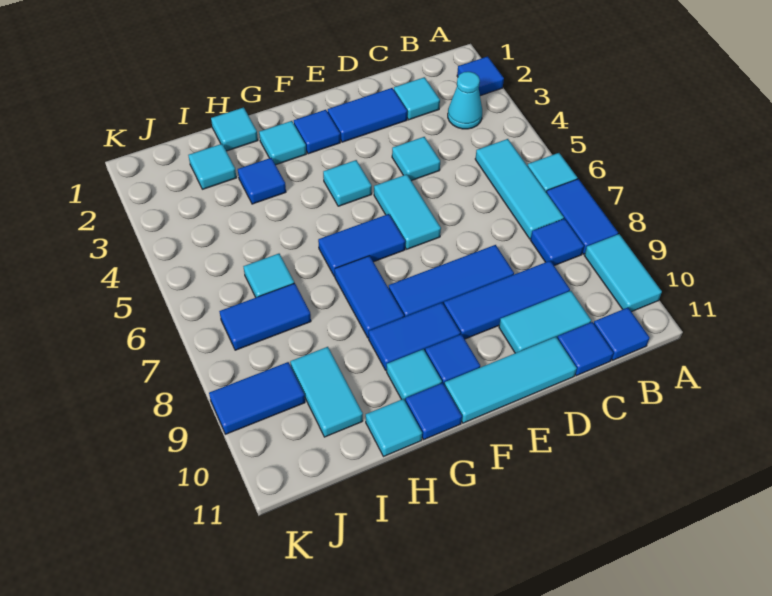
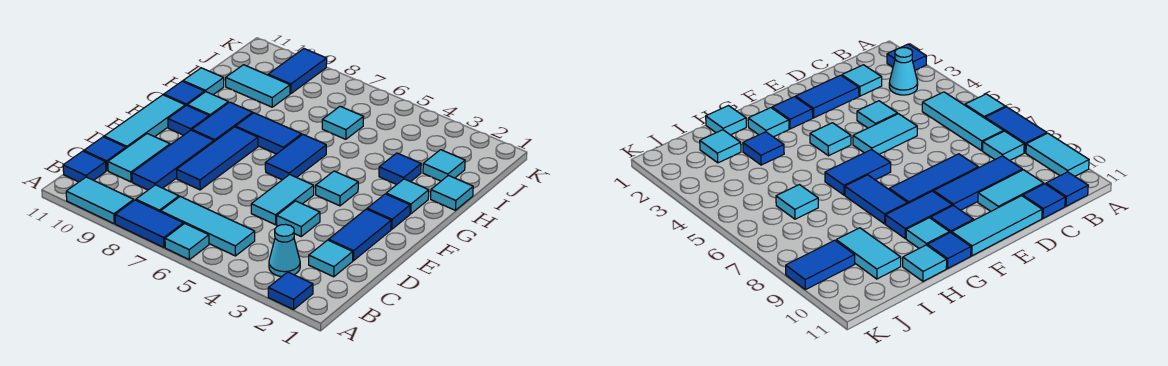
blue 1x1 tile [531,219,584,266] -> cyan 1x1 tile [136,185,179,212]
cyan 1x2 tile [374,174,441,249] -> cyan 1x2 tile turned to [251,174,314,225]
blue 1x2 tile [219,283,311,350] -> none

